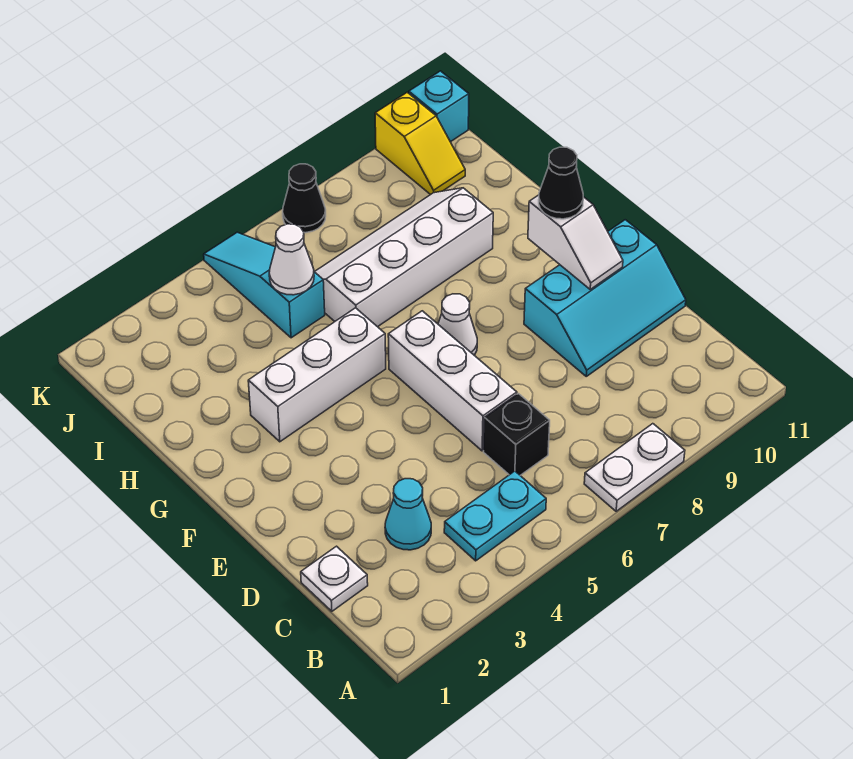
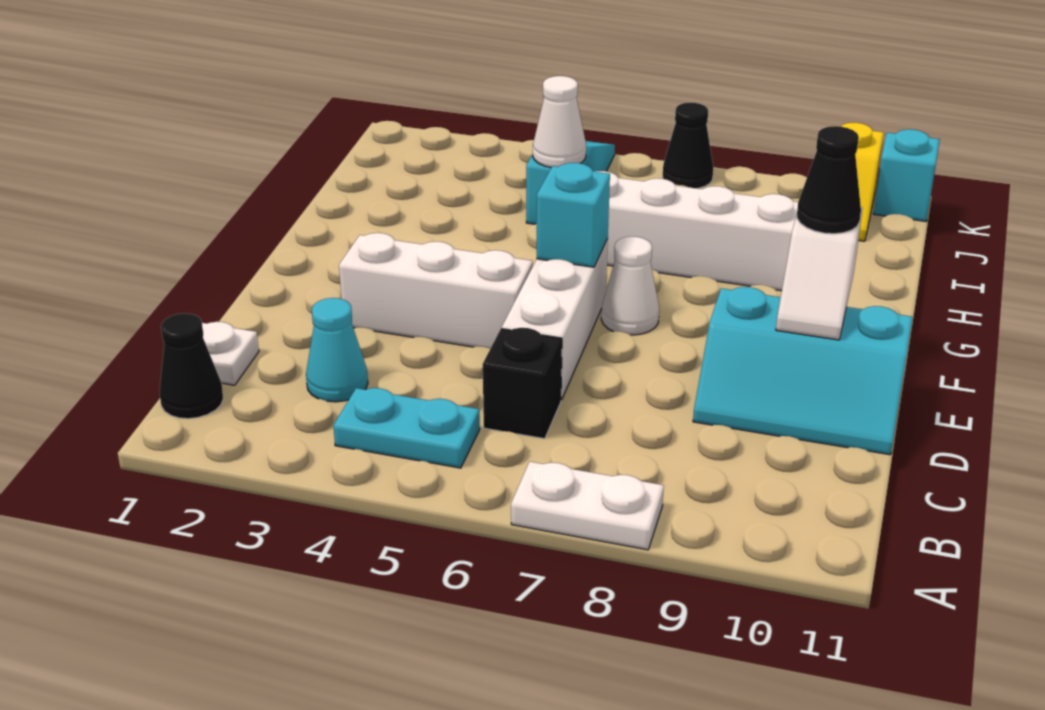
none -> black 1x1 cone [160,313,223,419]
none -> cyan 1x1 brick [536,163,610,267]
white 1x3 brick [248,308,386,442] -> white 1x3 brick moved to [339,233,533,349]

